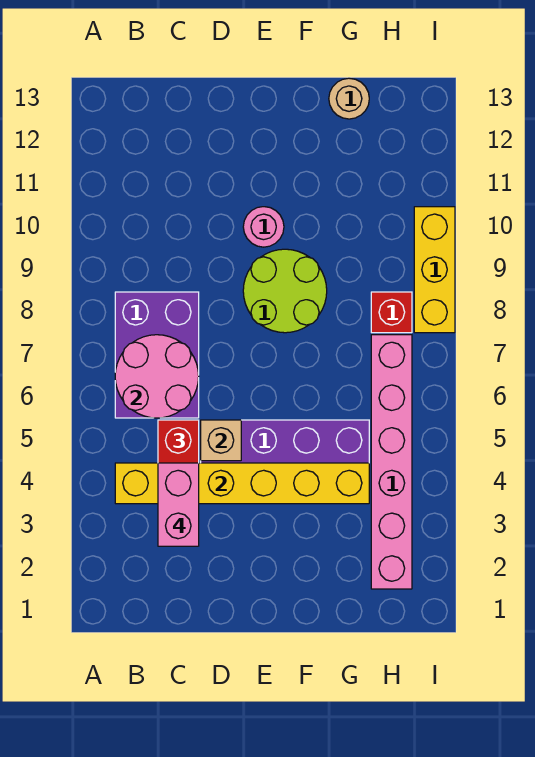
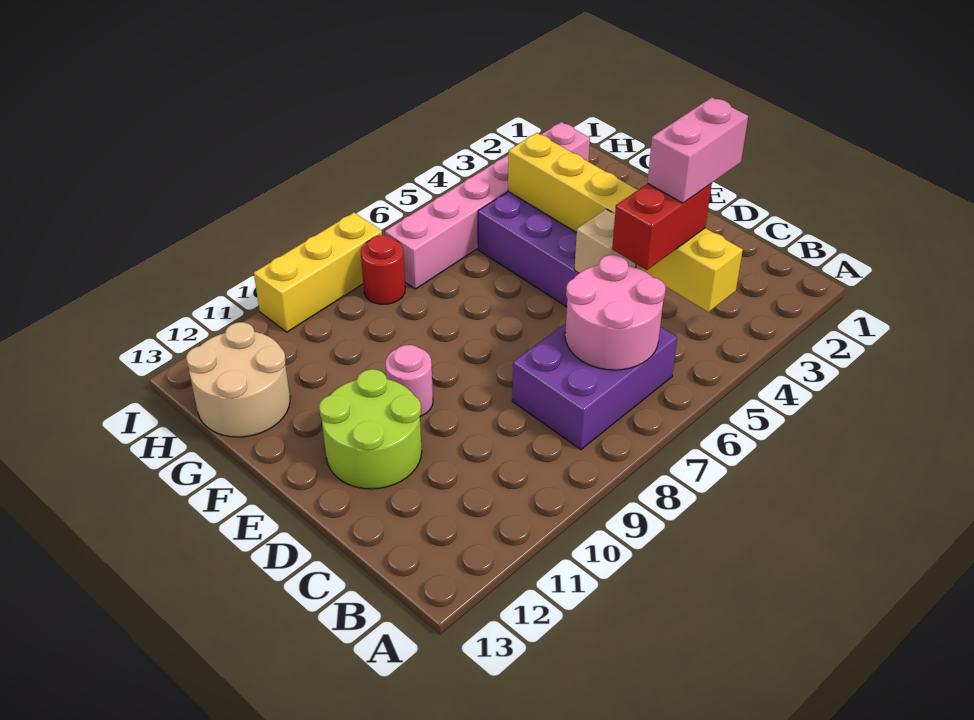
lime 2x2 round brick [243,249,327,333] -> lime 2x2 round brick moved to [319,369,422,489]
tan 1x1 round brick [329,78,369,119] -> tan 2x2 round brick [186,322,290,437]
red 1x1 brick [371,292,412,333] -> red 1x1 round brick [361,235,405,304]

